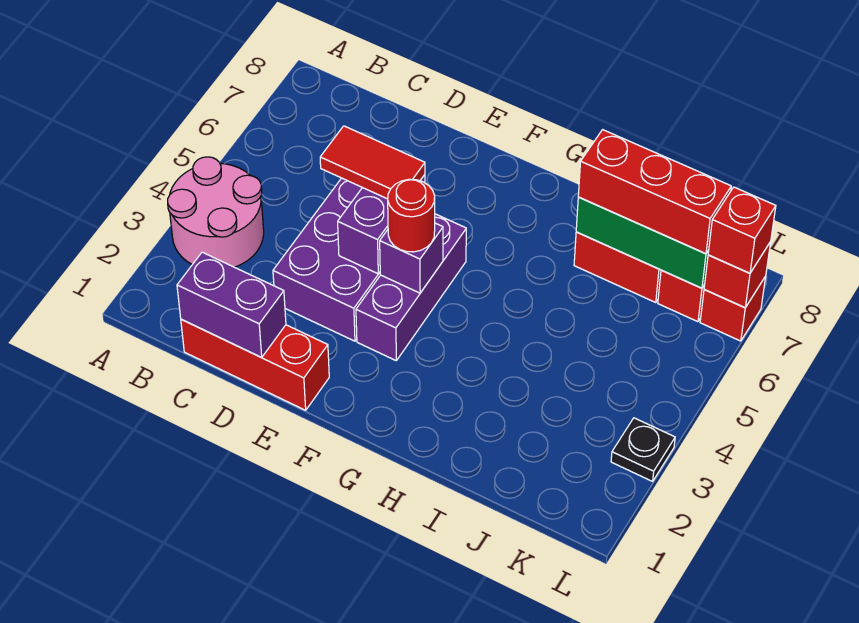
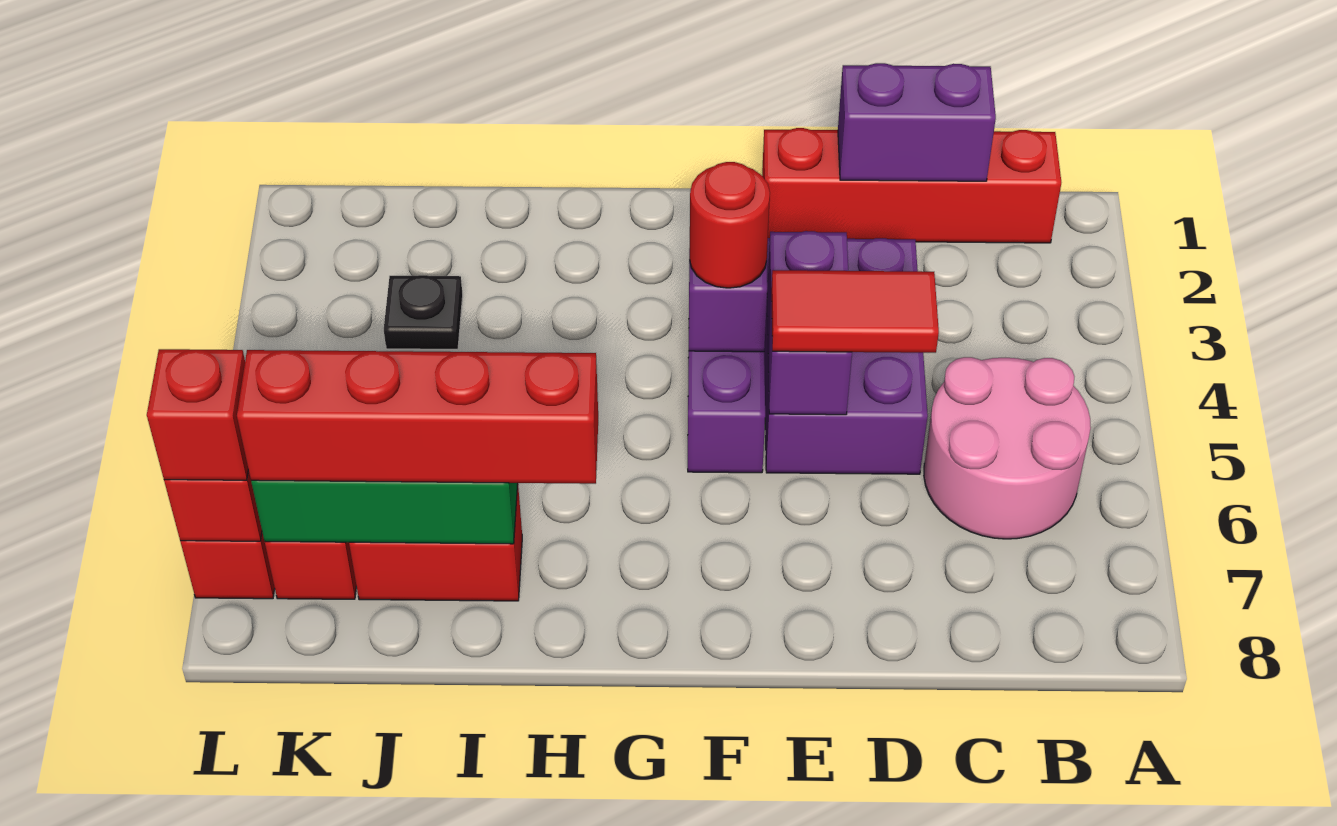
pink 2x2 round brick [168,157,264,267] -> pink 2x2 round brick moved to [924,357,1091,539]
red 1x3 brick [181,319,329,410] -> red 1x4 brick [762,128,1061,243]
red 1x3 brick [578,130,731,254] -> red 1x4 brick [237,350,598,484]
black 1x1 plate [611,418,675,481] -> black 1x1 plate moved to [384,275,463,350]

